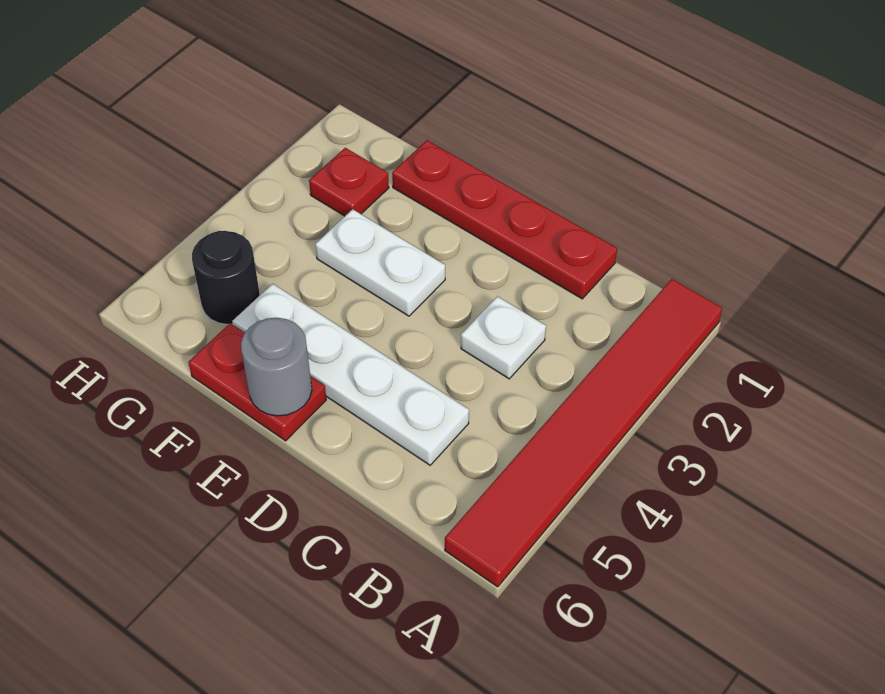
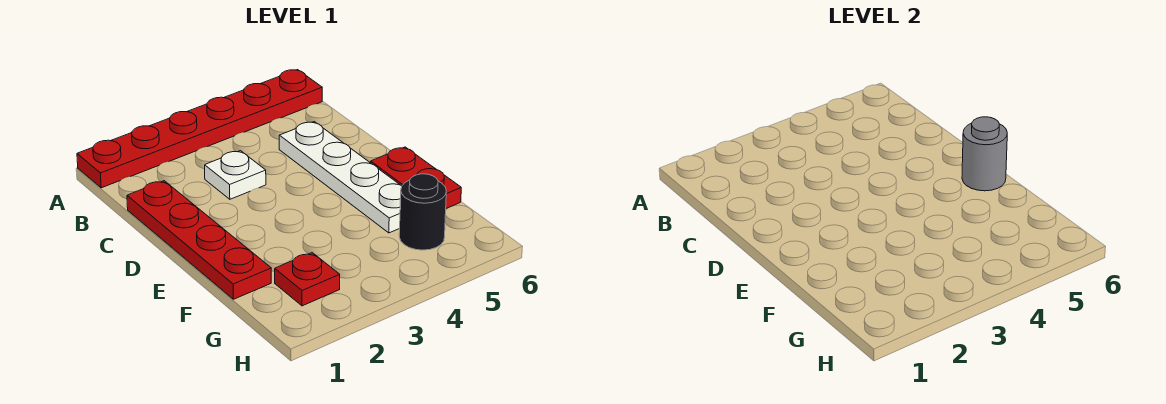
red 1x6 tile [445,279,722,587] -> red 1x6 plate [77,70,322,188]
white 1x2 plate [315,209,445,316] -> none

